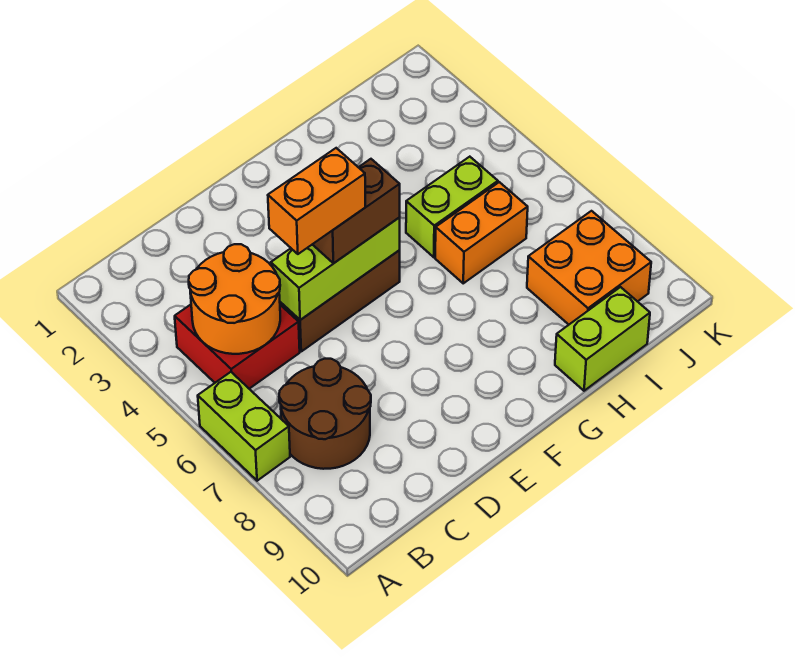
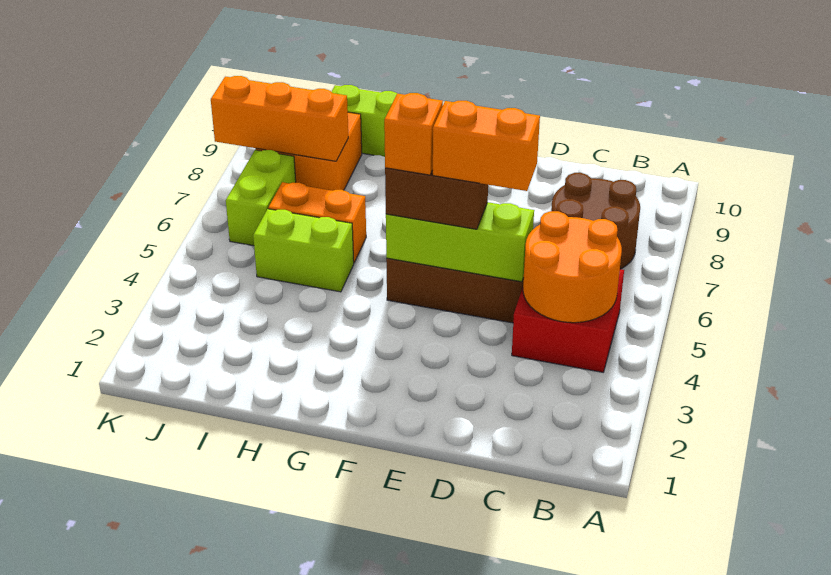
lime 1x2 brick [198,372,290,481] -> lime 1x2 brick moved to [226,150,296,246]
none -> orange 1x1 brick [384,93,443,175]
none -> orange 1x3 brick [211,76,348,161]

